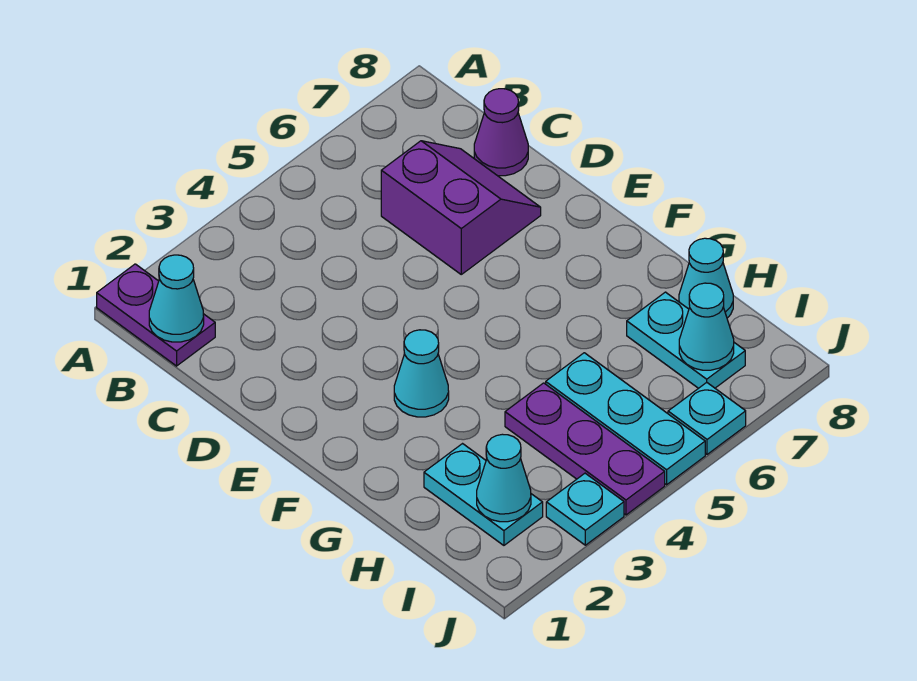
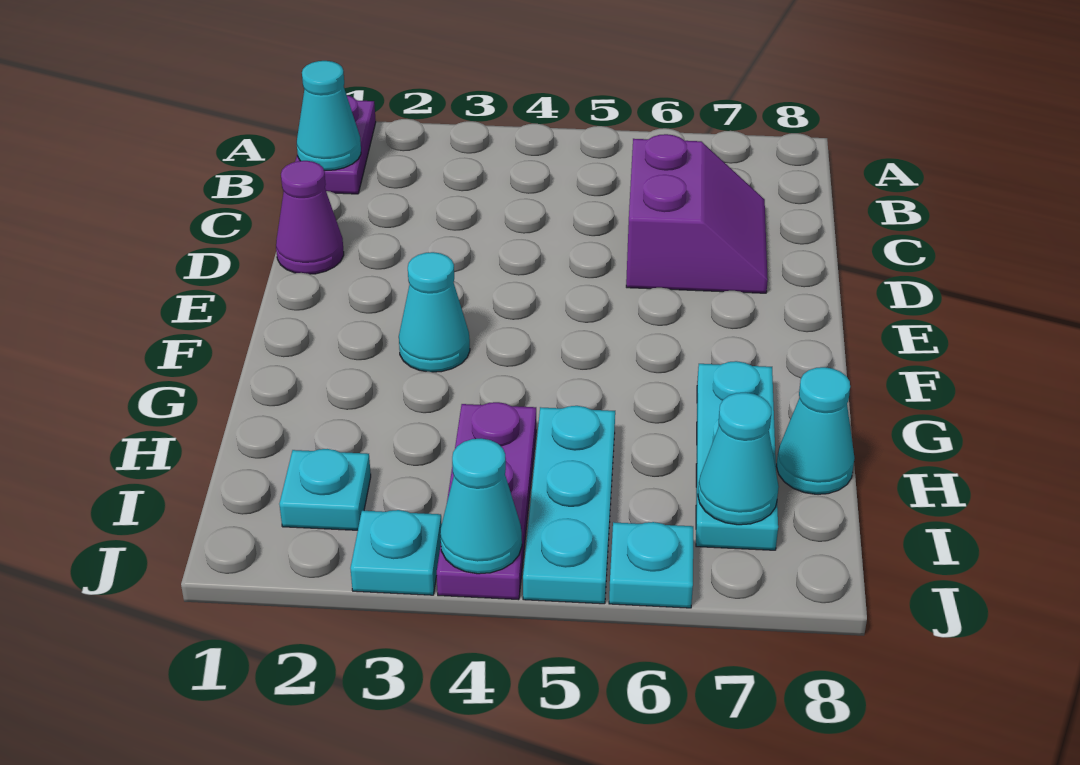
purple 1x1 cone [474,89,528,176] -> purple 1x1 cone moved to [276,161,344,274]
cyan 1x2 plate [424,444,543,545] -> cyan 1x1 plate [279,449,371,530]
cyan 1x2 plate [627,292,745,388] -> cyan 1x3 plate [696,361,778,550]
cyan 1x1 cone [477,434,531,522] -> cyan 1x1 cone moved to [440,439,522,574]

